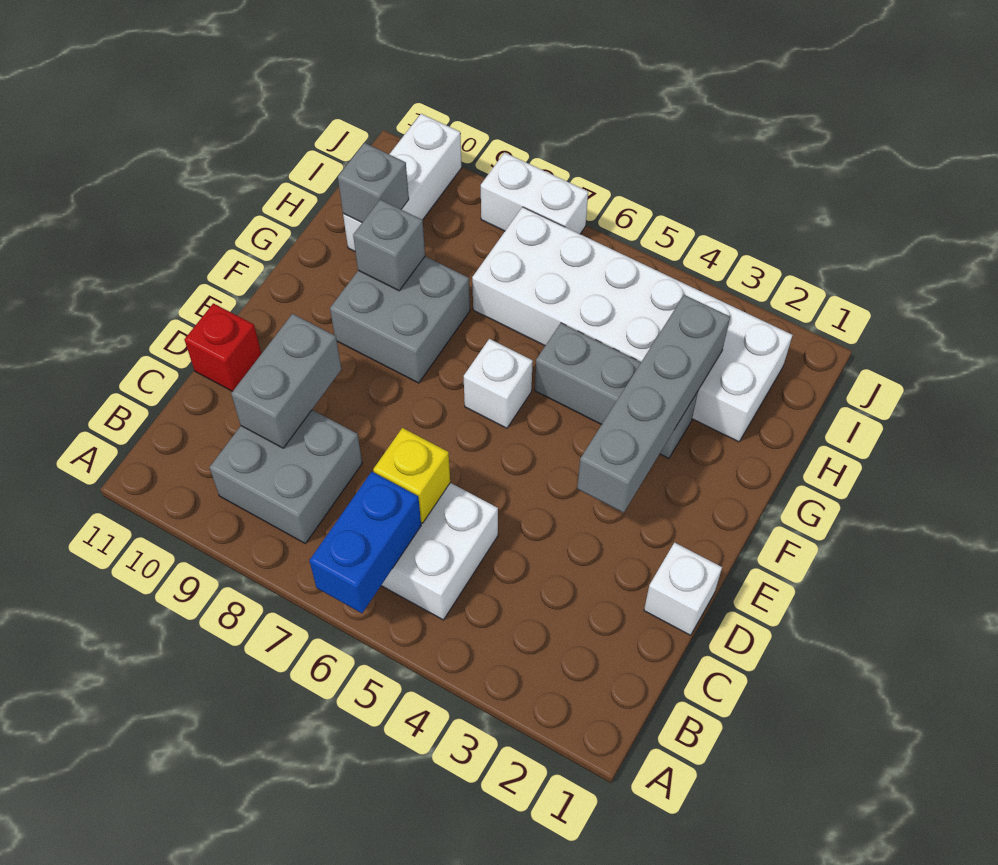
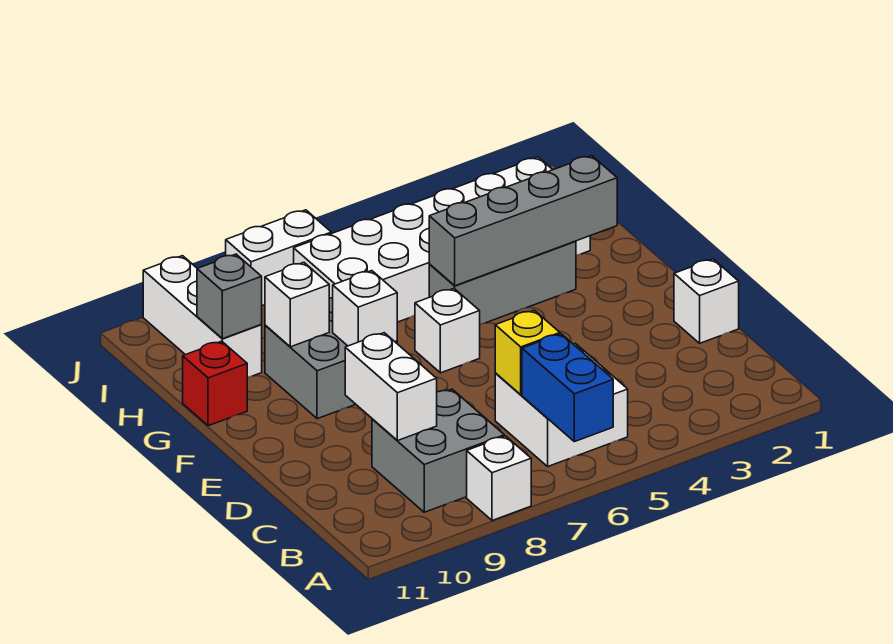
none -> white 1x1 brick [467,436,531,521]
grey 1x2 brick [231,314,342,448] -> white 1x2 brick [345,333,437,441]
red 1x1 brick [184,303,261,391] -> red 1x1 brick moved to [183,341,247,426]
grey 1x4 brick [577,295,730,513] -> grey 1x4 brick turned to [429,156,617,286]
none -> white 1x1 brick [333,271,397,346]
grey 1x1 brick [353,200,425,291] -> white 1x1 brick [265,262,329,347]

